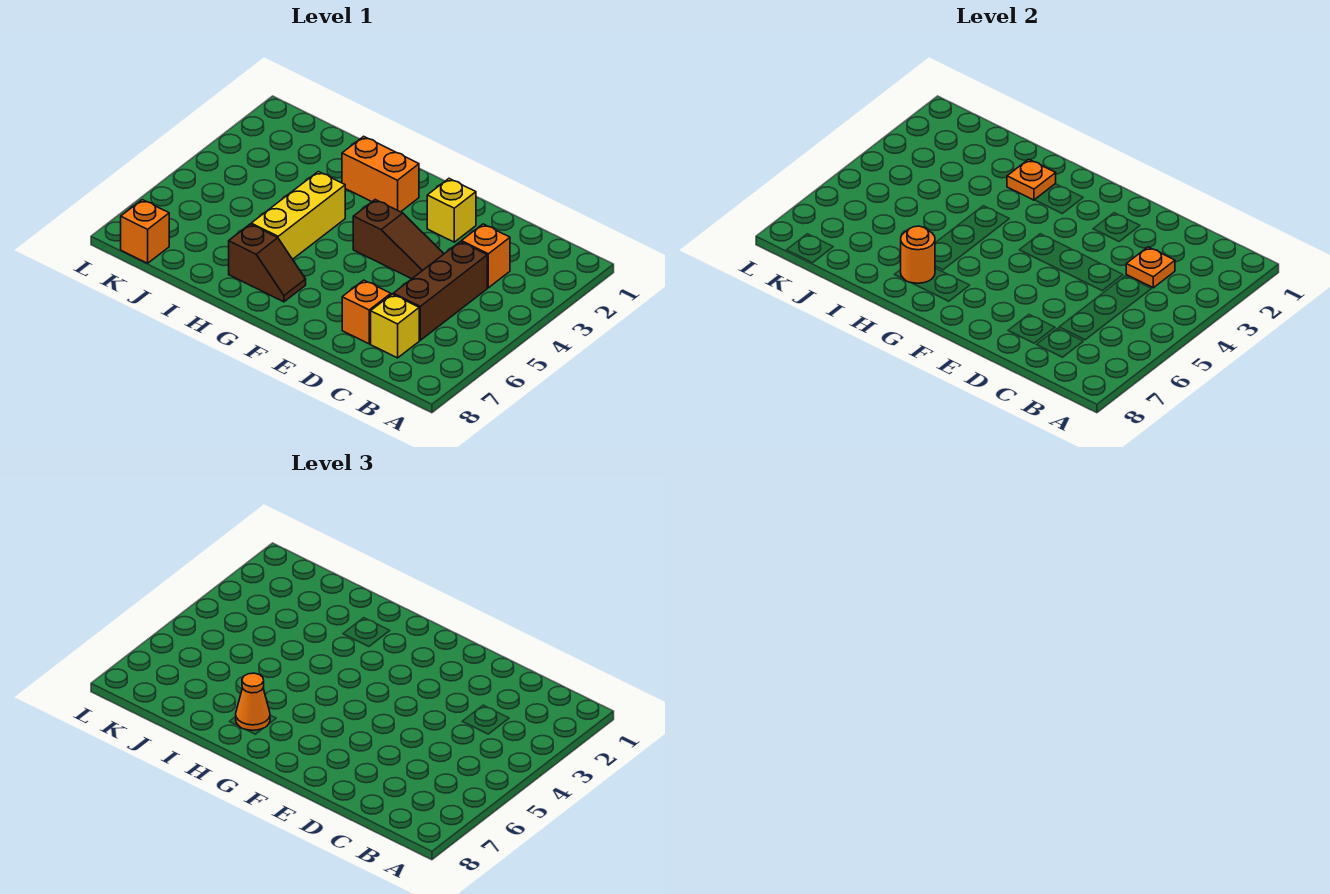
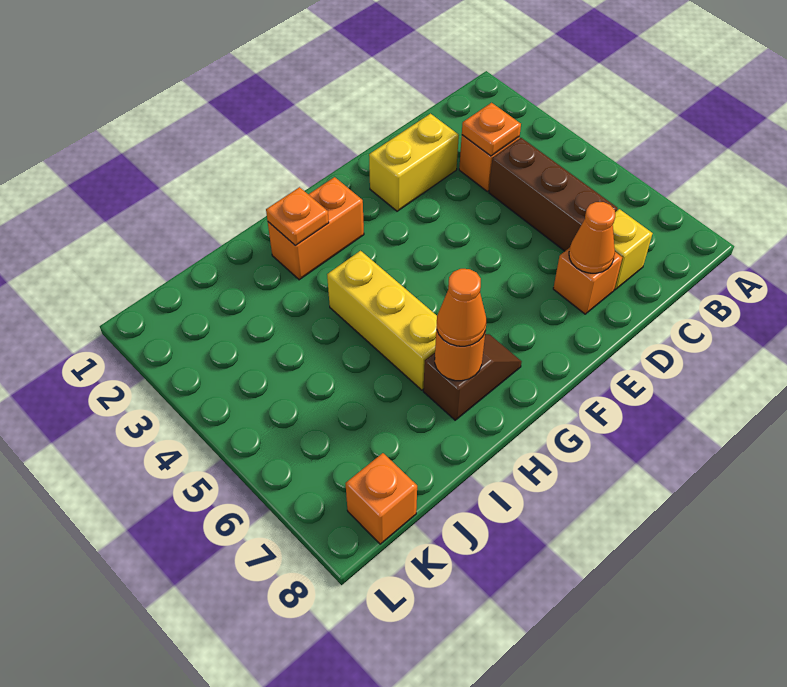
brown 1x3 slope [353,200,444,279] -> none
none -> orange 1x1 cone [569,202,615,273]
yellow 1x1 brick [427,179,476,242] -> yellow 1x2 brick [369,114,459,211]

